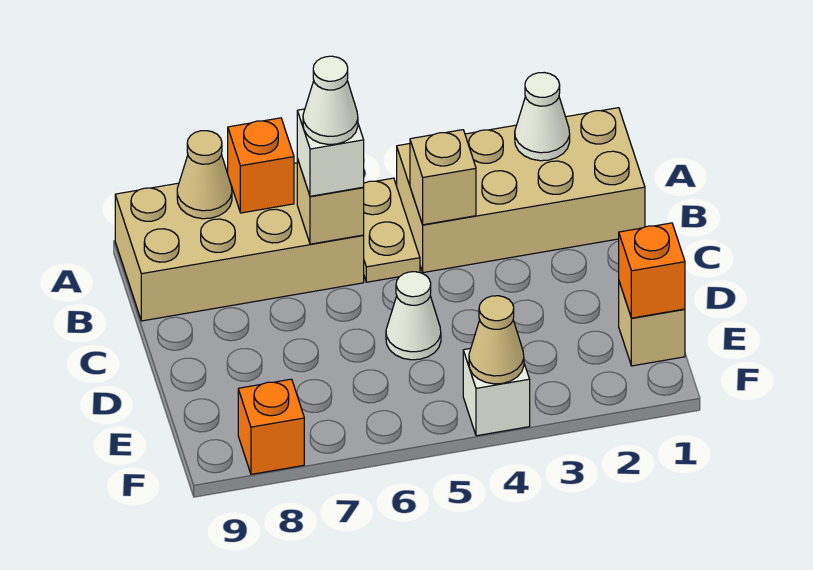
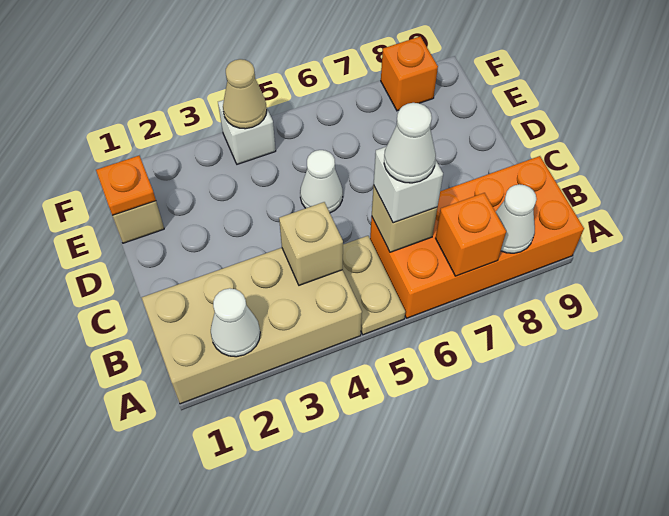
tan 2x4 brick [115,163,364,321] -> orange 2x4 brick [370,156,584,318]
tan 1x1 cone [177,131,232,219] -> white 1x1 cone [496,184,537,253]
orange 1x1 brick [619,223,685,318] -> orange 1x1 plate [96,156,156,216]

